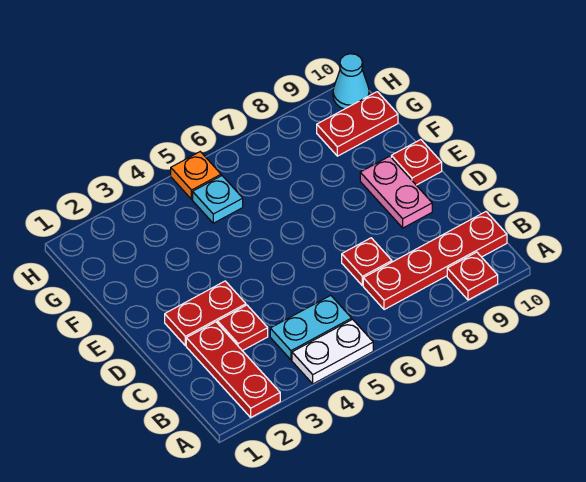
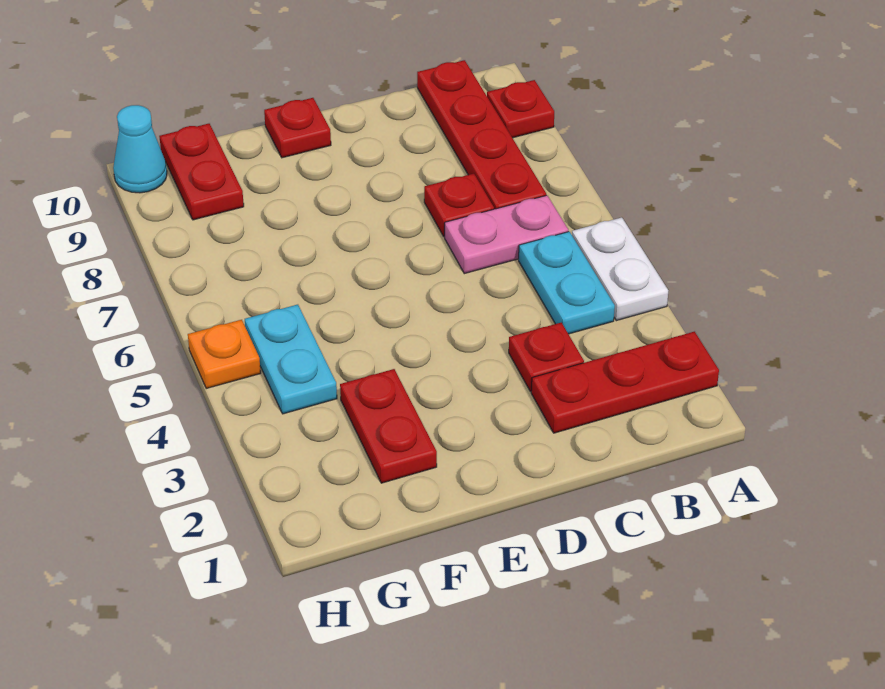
red 1x2 plate [165,281,246,346] -> red 1x2 plate moved to [340,369,437,483]
pink 1x2 plate [360,156,432,228] -> pink 1x2 plate moved to [445,195,568,274]
cyan 1x1 plate [193,176,243,223] -> cyan 1x2 plate [245,305,337,414]

